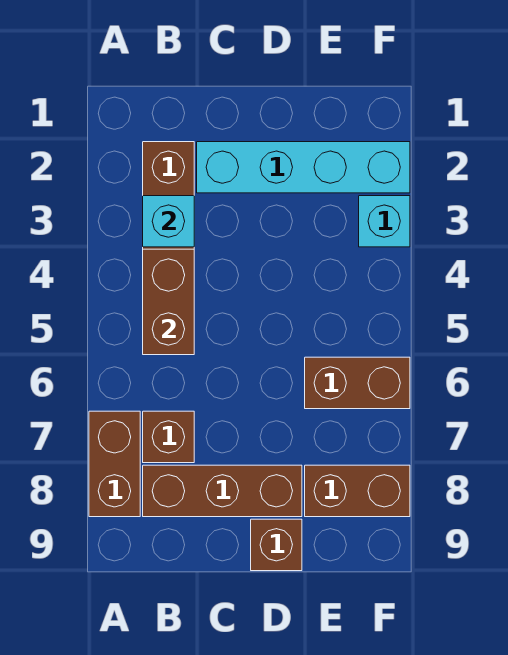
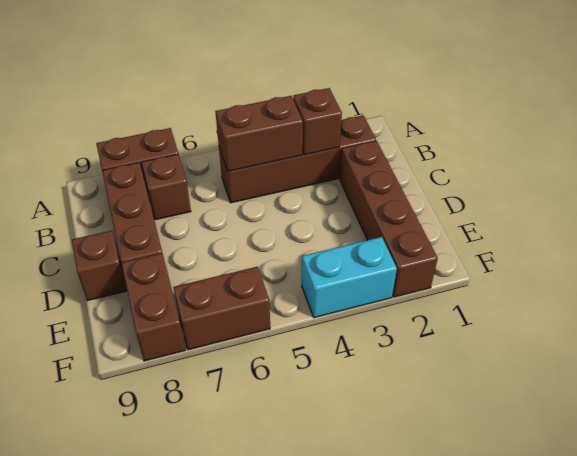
cyan 1x1 brick [143,196,194,247] -> brown 1x1 brick [293,88,342,155]
cyan 1x4 brick [197,142,410,193] -> brown 1x4 brick [340,141,438,297]
brown 1x2 brick [305,357,410,409] -> brown 1x2 brick turned to [173,267,270,350]
cyan 1x1 brick [359,196,410,247] -> cyan 1x2 brick [302,237,397,318]

